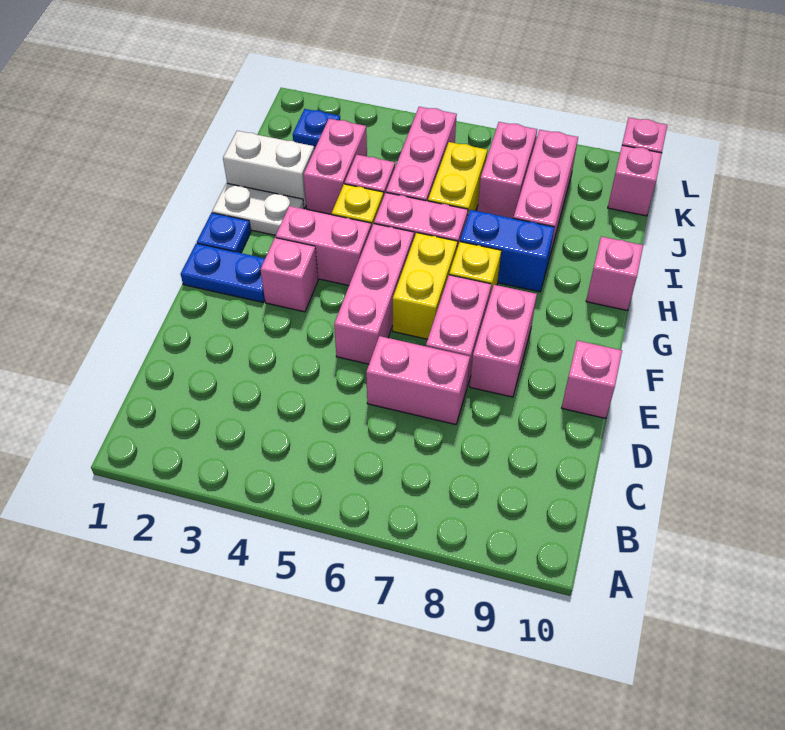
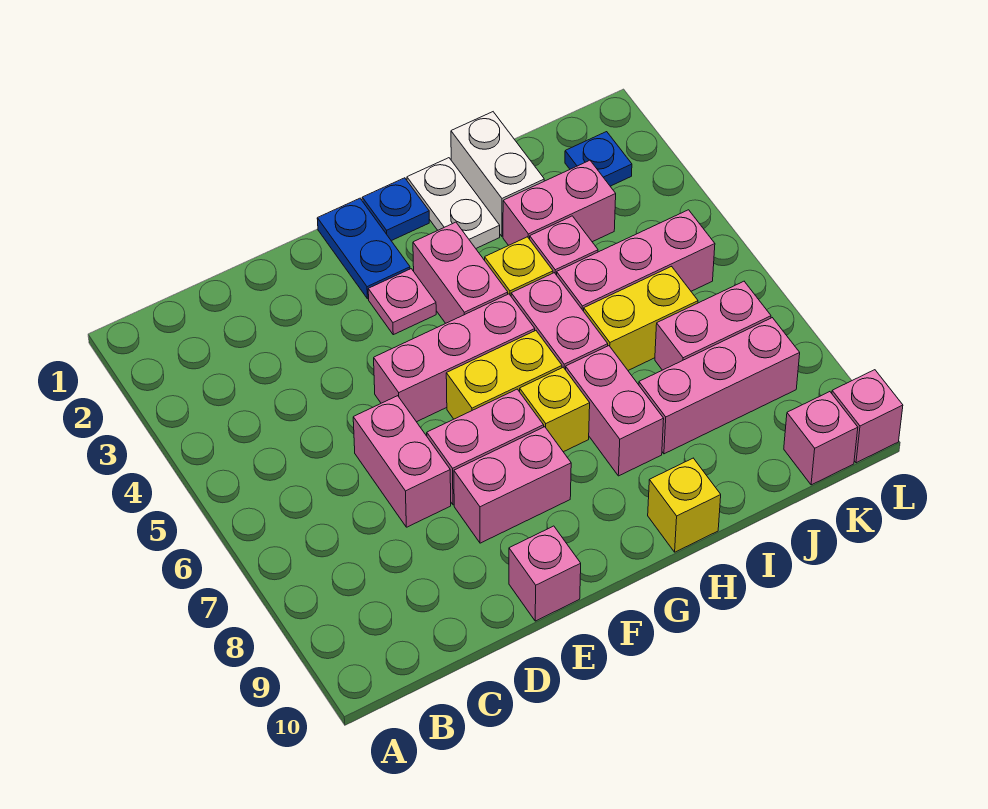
pink 1x1 brick [260,238,318,312] -> pink 1x1 plate [368,269,436,335]
blue 1x2 brick [460,210,555,292] -> pink 1x2 brick [566,346,664,476]
pink 1x1 brick [586,237,643,311] -> yellow 1x1 brick [648,458,721,552]

